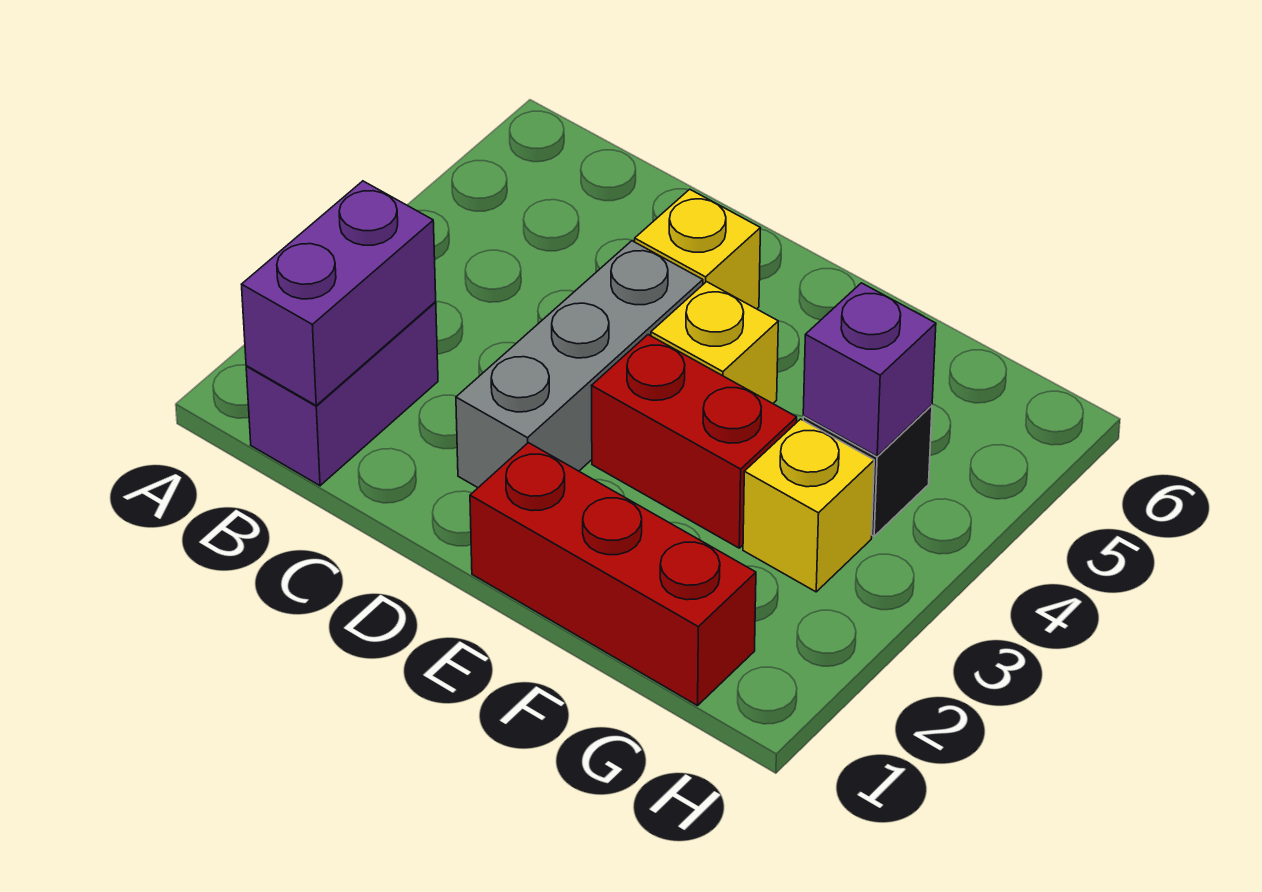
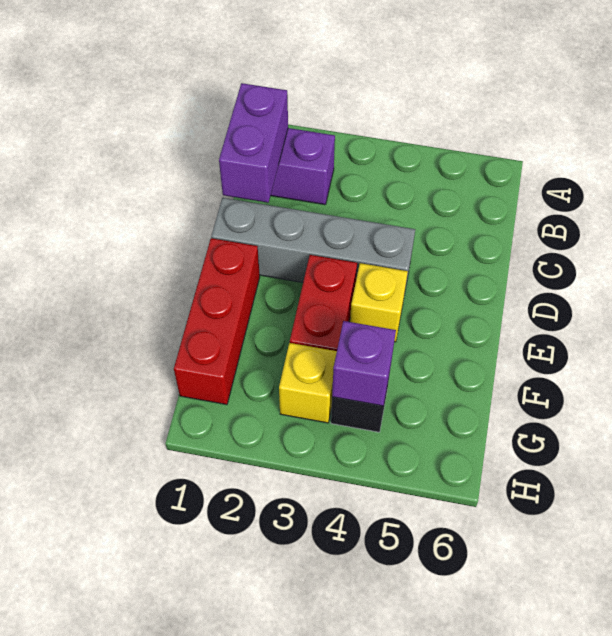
purple 1x2 brick [242,181,436,405] -> purple 1x2 brick turned to [219,83,288,203]
grey 1x3 brick [456,241,703,488] -> grey 1x4 brick [211,198,415,289]
yellow 1x1 brick [635,189,760,309] -> none

